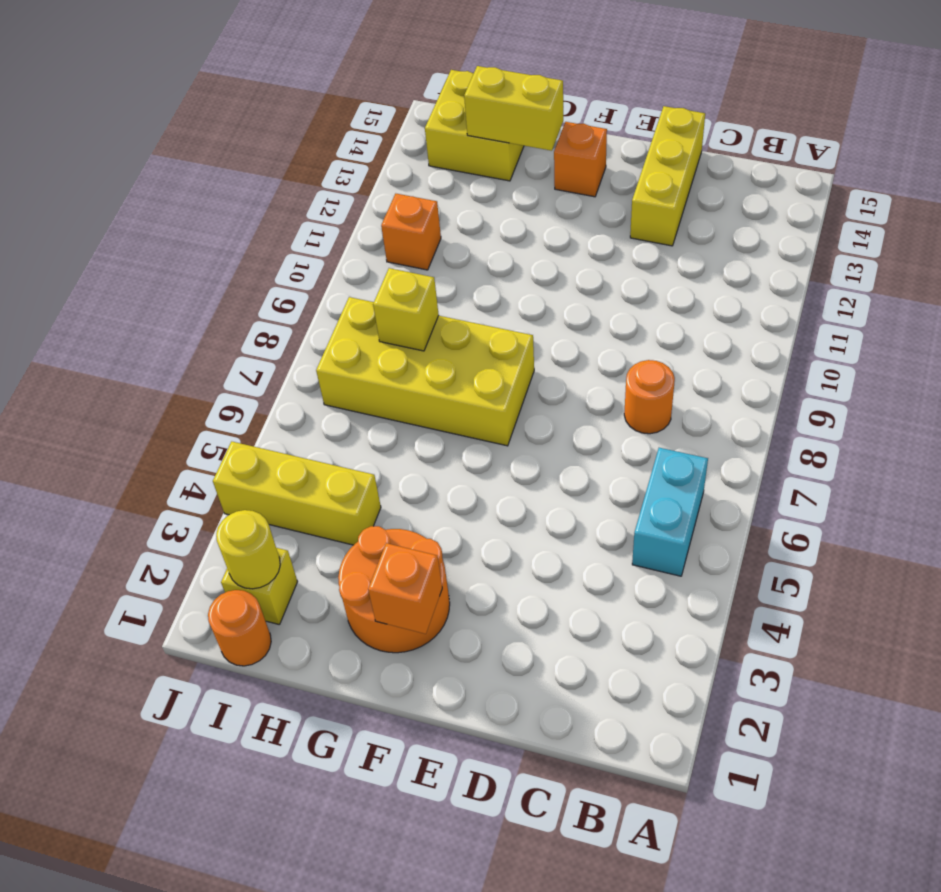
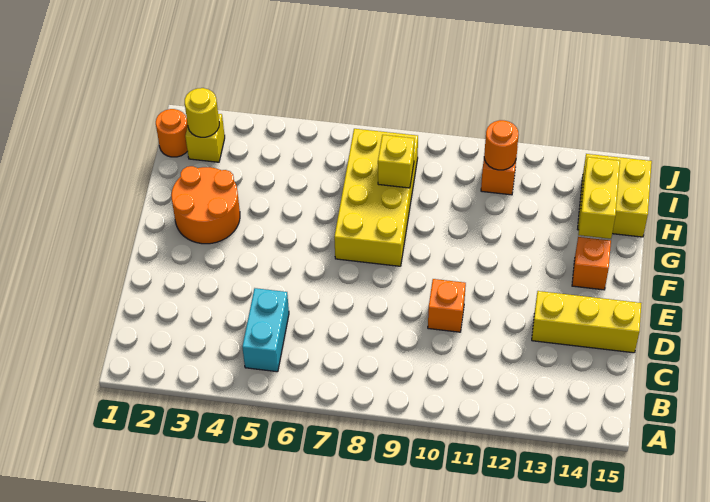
cyan 1x2 brick [632,448,708,576] -> cyan 1x2 brick turned to [242,288,289,372]
orange 1x1 round brick [624,360,675,434] -> orange 1x1 round brick moved to [484,120,518,170]
orange 1x1 brick [368,543,442,634] -> orange 1x1 brick moved to [428,279,466,332]
yellow 1x3 brick [213,442,381,545] -> none

